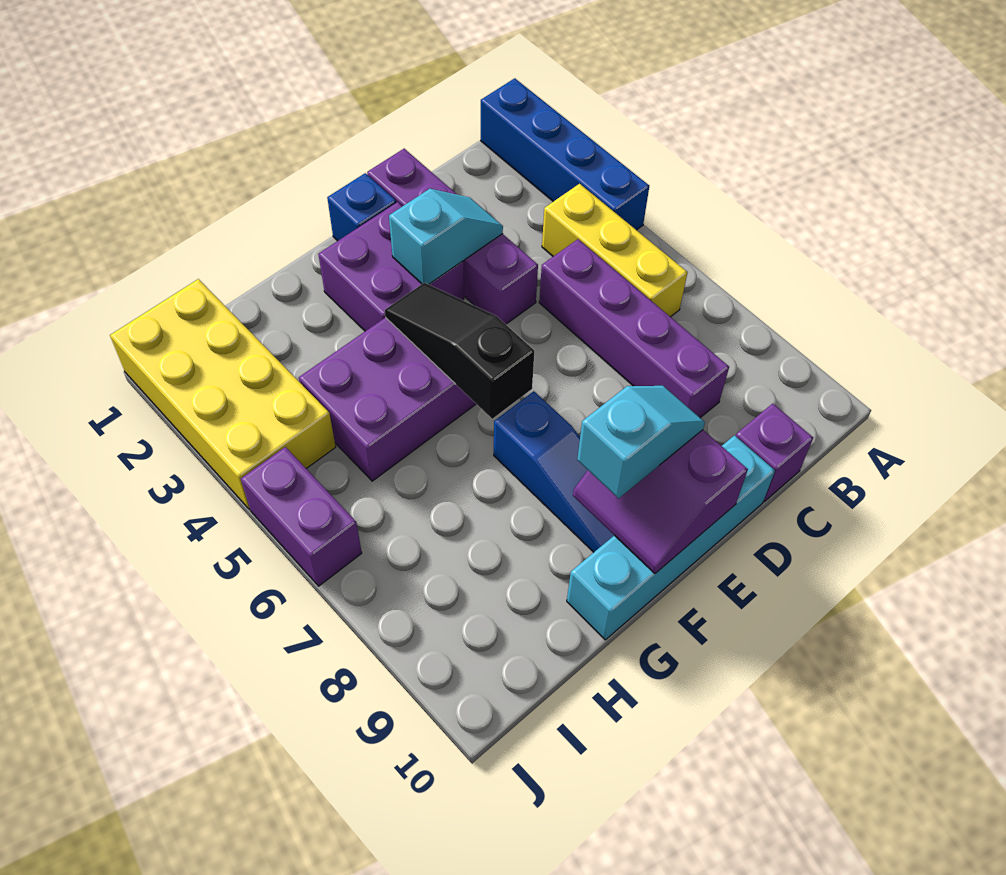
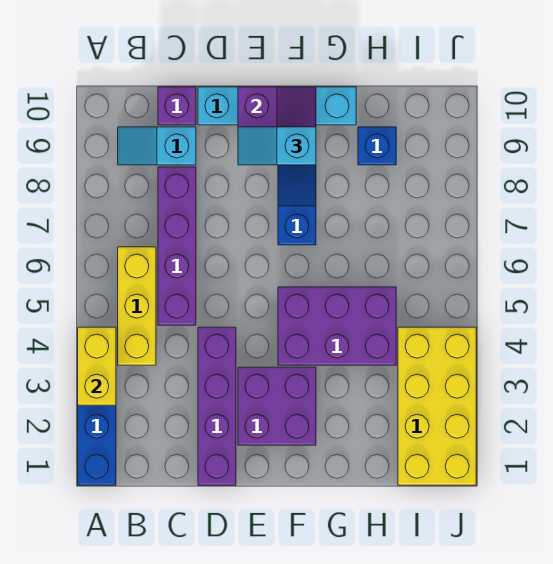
none -> yellow 1x2 brick [78,327,116,405]
cyan 1x2 slope [389,189,503,284] -> cyan 1x2 slope moved to [118,127,196,165]
blue 1x1 brick [327,173,396,241] -> blue 1x1 brick moved to [358,127,396,165]
black 1x3 slope [385,283,534,419] -> none
purple 1x2 brick [241,447,362,586] -> none

